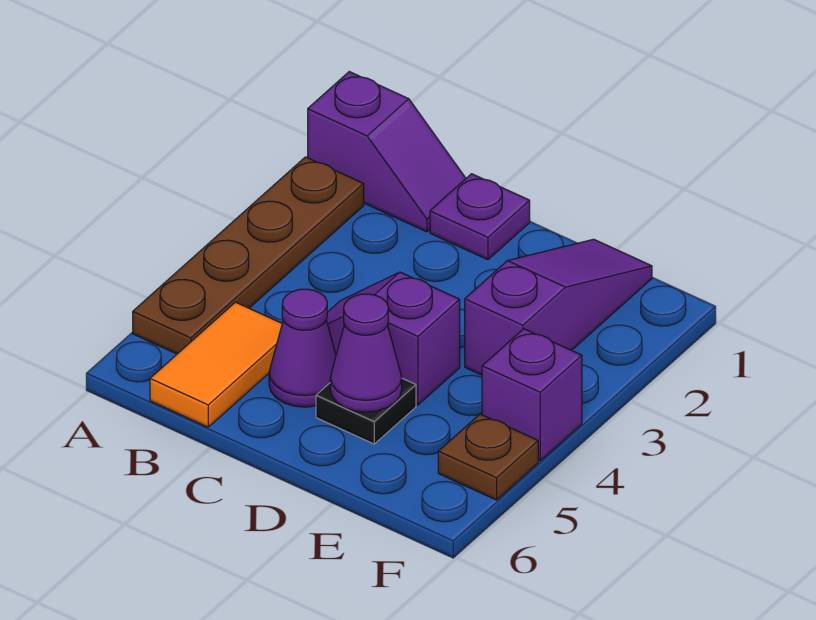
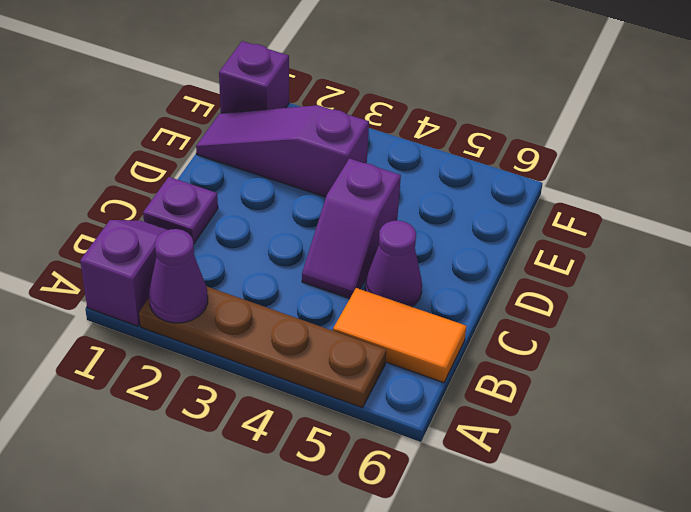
black 1x1 plate [316,378,416,444] -> none
purple 1x1 cone [330,294,402,412] -> purple 1x1 cone moved to [149,229,208,323]
purple 1x1 brick [482,329,582,461] -> purple 1x1 brick moved to [219,41,289,113]
brown 1x1 plate [438,414,538,500] -> none

